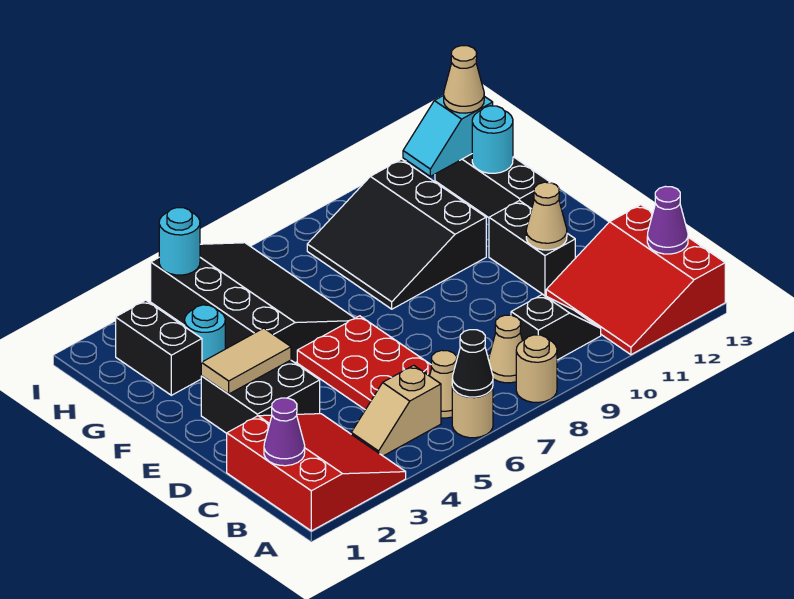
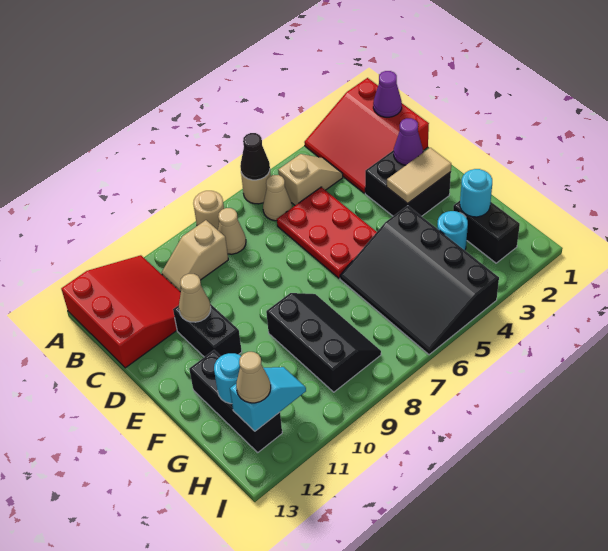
black 1x2 slope [511,294,601,360] -> tan 1x2 slope [162,220,228,292]
purple 1x1 cone [647,186,688,254] -> purple 1x1 cone moved to [394,118,423,165]
black 3x3 slope [307,159,486,309] -> black 2x3 slope [266,293,381,392]
cyan 1x1 round brick [159,208,200,275] -> cyan 1x1 round brick moved to [460,169,492,217]

